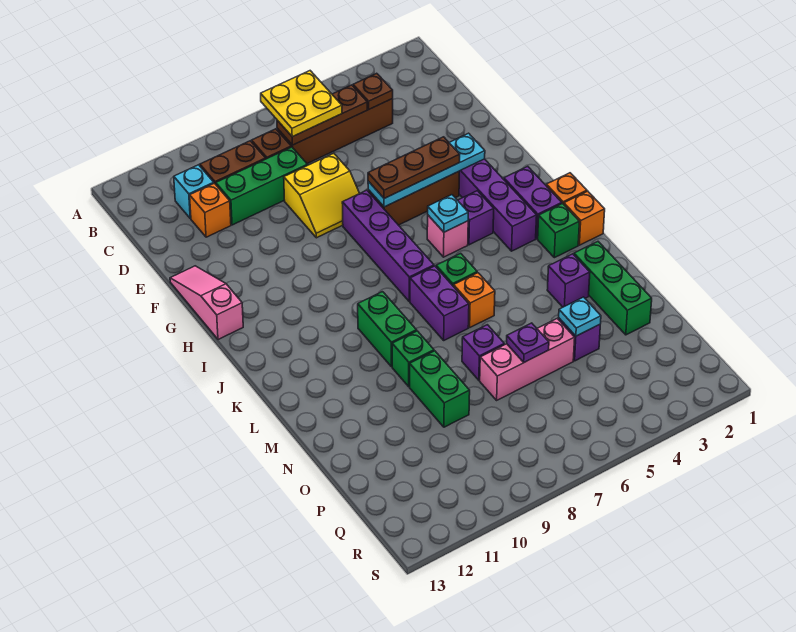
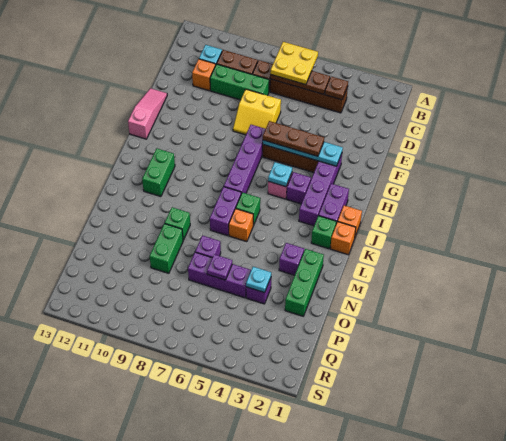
green 1x2 brick [358,292,417,367] -> green 1x2 brick moved to [142,148,175,197]
pink 1x3 brick [480,318,575,400] -> purple 1x3 brick [188,252,251,298]

